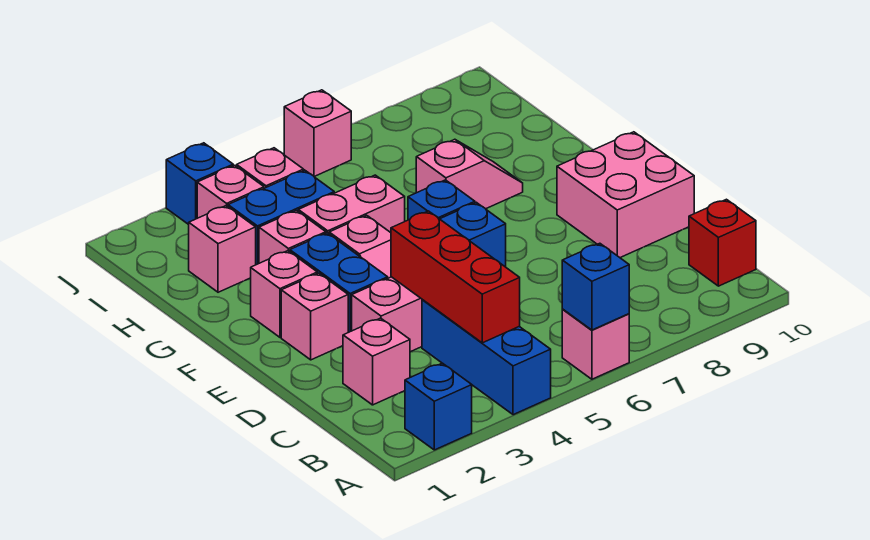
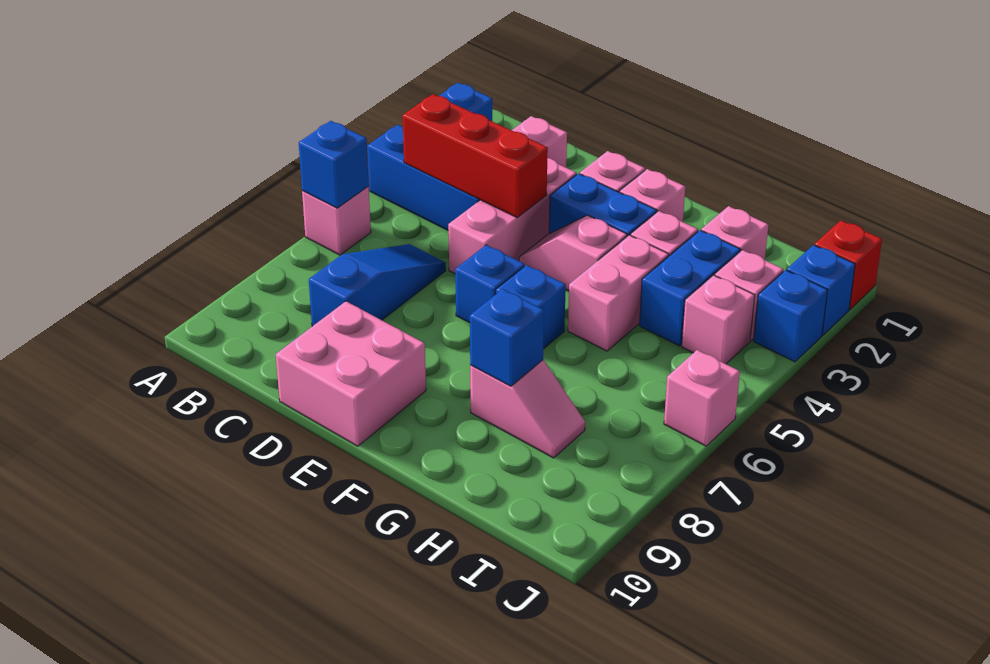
red 1x1 brick [689,199,756,286] -> red 1x1 brick moved to [815,220,882,309]
none -> blue 1x3 slope [309,244,446,326]
pink 1x2 slope [416,139,523,209] -> pink 1x2 slope turned to [470,360,585,458]
none -> blue 1x1 brick [470,289,544,386]
none -> blue 1x1 brick [787,245,855,335]

